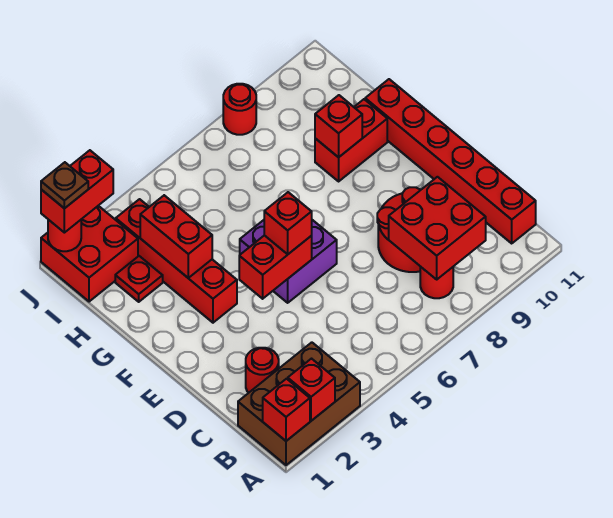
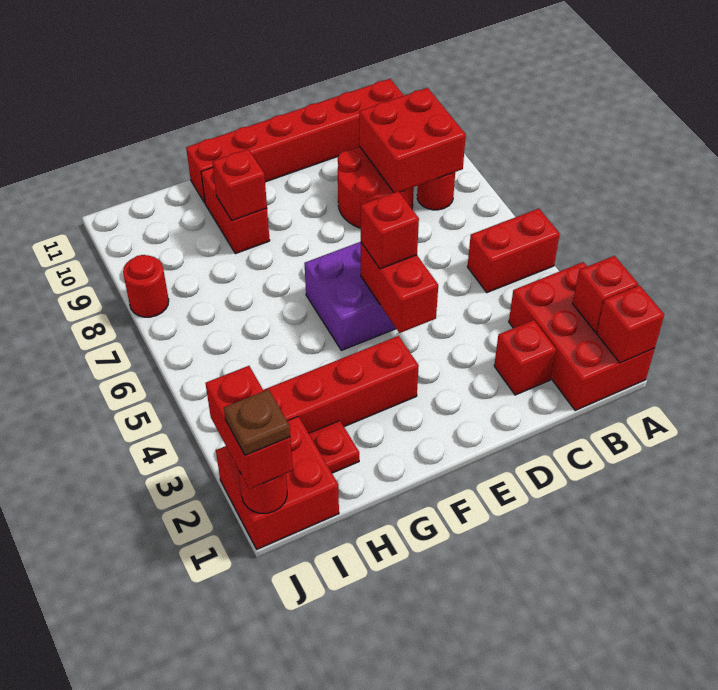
brown 2x3 brick [238,342,360,465] -> red 2x3 brick [509,262,655,410]
red 1x1 round brick [246,348,279,393] -> red 1x1 brick [494,320,556,395]
red 1x2 brick [140,195,212,278] -> red 1x2 brick moved to [468,209,560,293]

